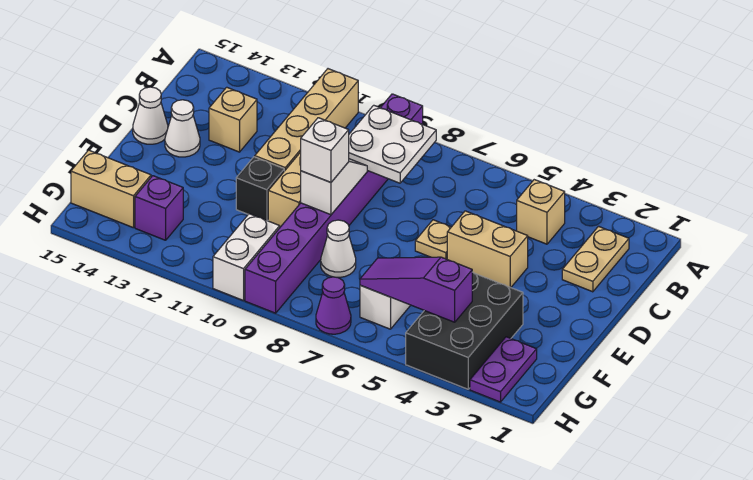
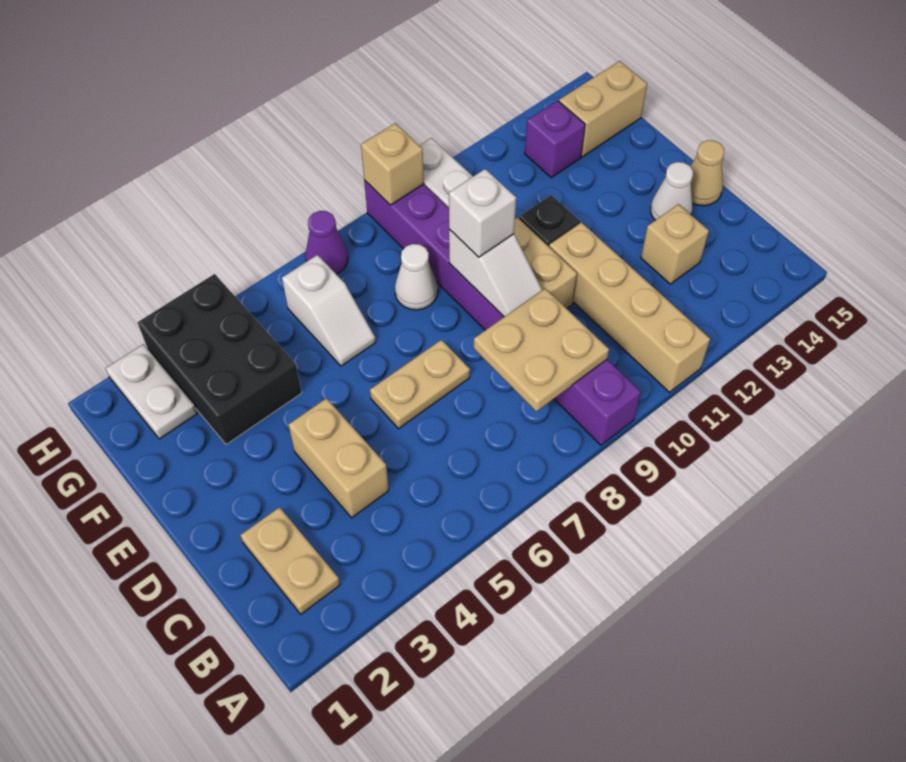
tan 1x1 brick [517,180,565,244] -> tan 1x1 brick moved to [361,123,424,205]
white 2x2 plate [349,105,436,183] -> tan 2x2 plate [474,289,609,411]
tan 1x2 brick [447,211,528,288] -> tan 1x2 brick turned to [288,398,389,518]
tan 1x1 plate [415,220,451,259] -> tan 1x2 plate [370,340,470,429]
white 1x1 cone [133,87,168,144] -> tan 1x1 cone [690,140,724,206]
purple 1x2 plate [470,337,537,402] -> white 1x2 plate [106,344,197,439]
purple 1x3 slope [360,257,472,322] -> none

